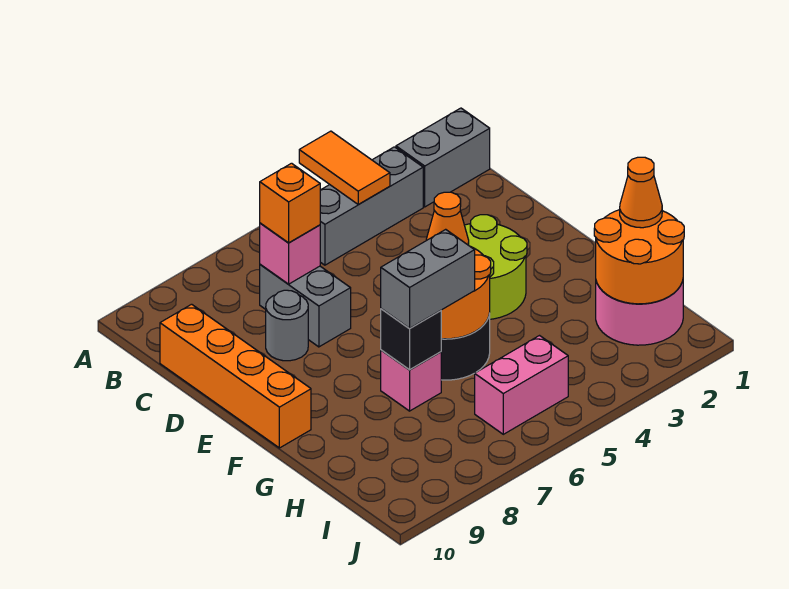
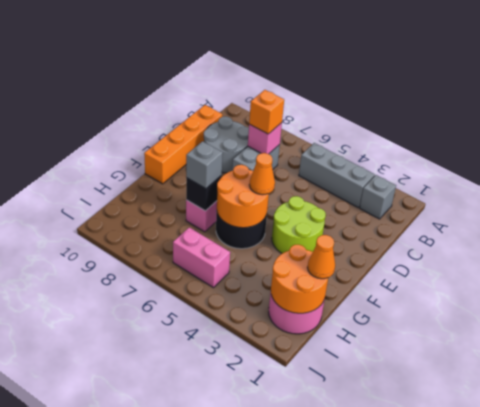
orange 1x2 tile [299,131,390,205] -> none
grey 1x2 brick [396,108,490,207] -> grey 1x1 brick [360,175,396,219]
grey 1x1 round brick [266,290,308,361] -> grey 2x2 round brick [204,116,249,173]
grey 1x2 brick [381,229,475,329] -> grey 1x1 brick [186,141,223,189]

